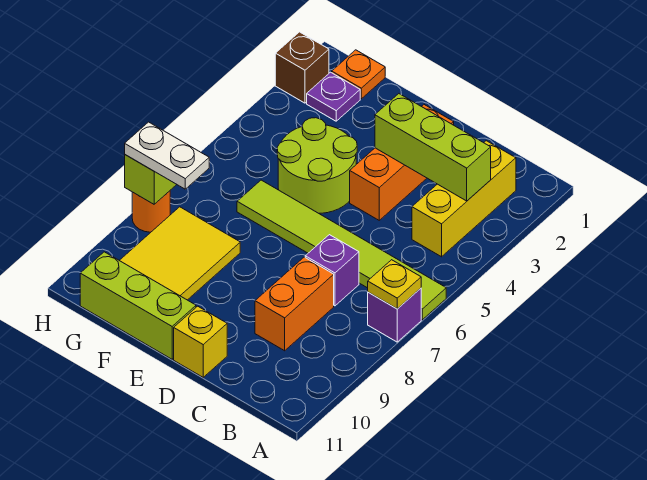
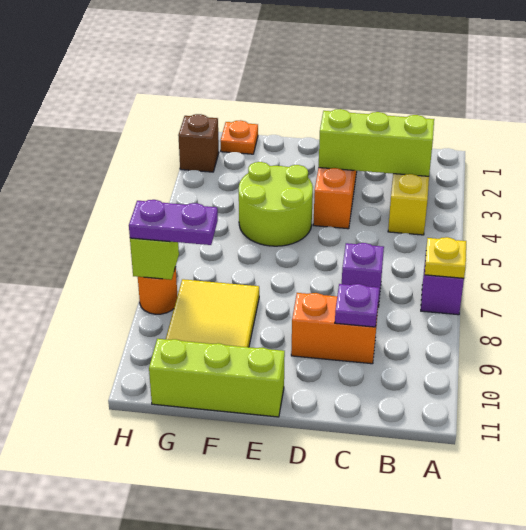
lime 1x6 tile [237,180,446,320] -> none
orange 1x2 brick [255,257,334,351] -> orange 1x2 brick turned to [291,293,378,364]
yellow 1x1 brick [174,306,227,377] -> none
purple 1x1 plate [307,72,360,121] -> purple 1x1 plate moved to [335,284,379,327]
white 1x2 plate [125,122,209,189] -> purple 1x2 plate [129,200,218,245]

